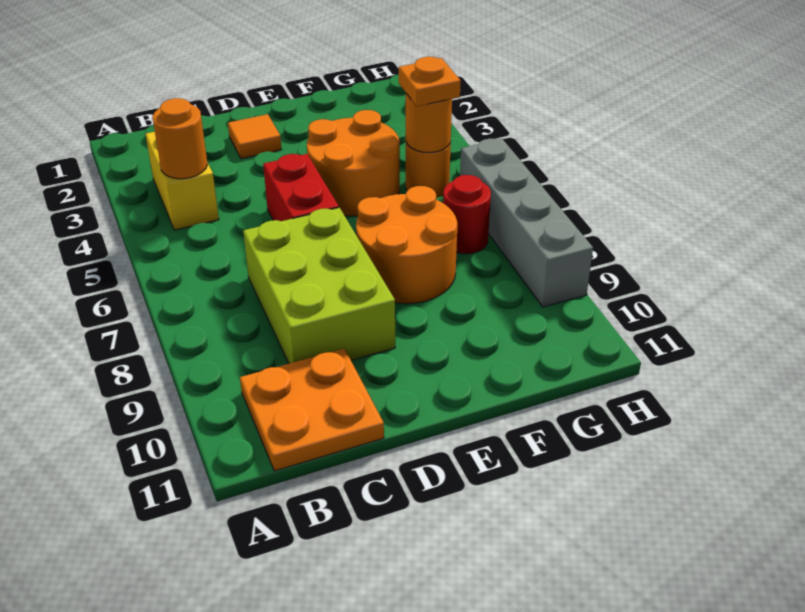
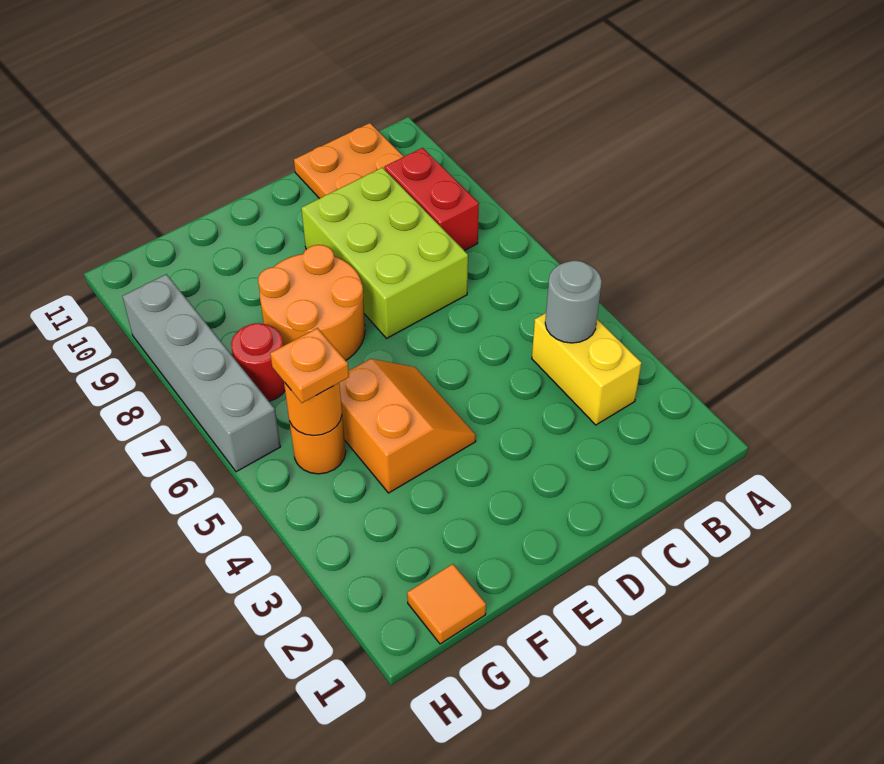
orange 1x1 round brick [152,98,207,179] -> grey 1x1 round brick [545,261,602,343]
orange 1x1 tile [228,114,281,159] -> orange 1x1 tile moved to [407,564,486,644]
red 1x2 brick [263,154,339,221] -> red 1x2 brick moved to [384,148,479,251]
orange 2x2 round brick [307,110,400,216] -> orange 2x2 slope [339,359,476,493]

